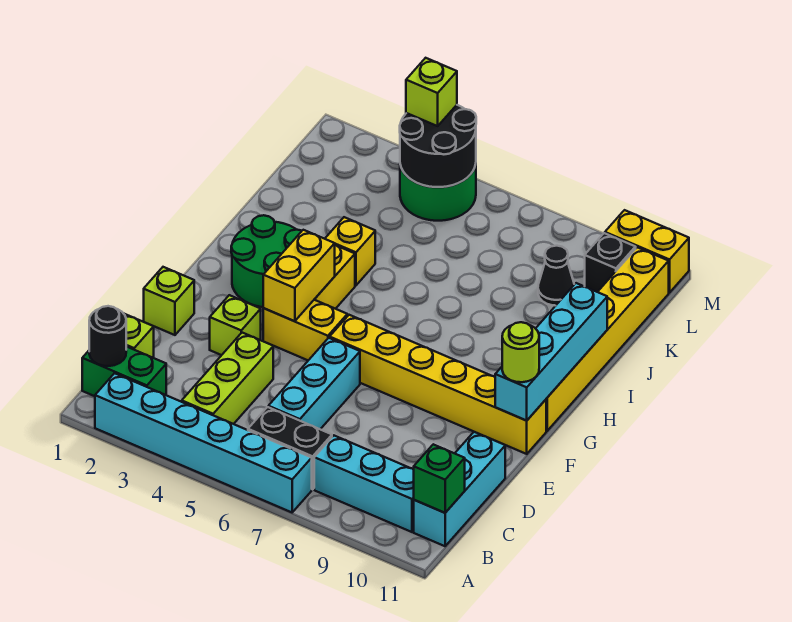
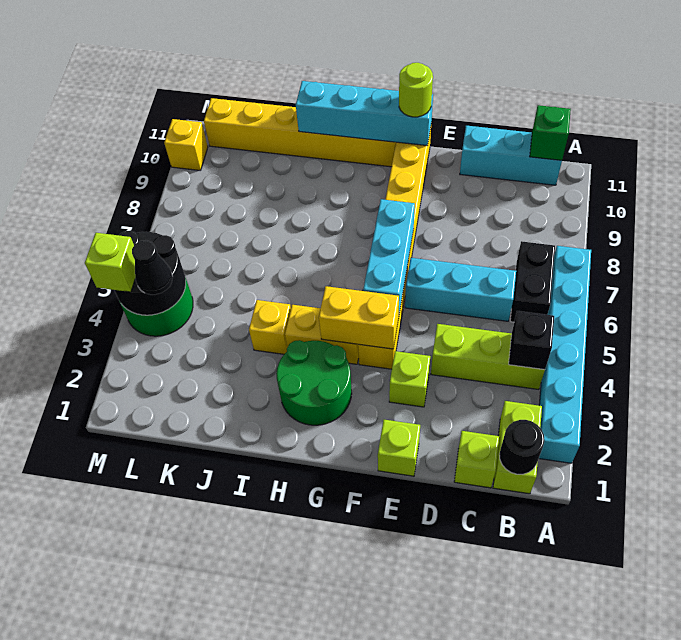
green 1x2 brick [82,346,166,396] -> lime 1x2 brick [493,401,542,494]
cyan 1x3 brick [314,436,414,532] -> cyan 1x3 brick moved to [363,199,415,313]
black 1x1 cone [538,246,574,306] -> black 1x1 cone moved to [132,240,173,295]
black 1x1 brick [585,233,636,292] -> black 1x1 brick moved to [509,311,554,370]
yellow 1x2 brick [605,210,689,293] -> yellow 1x1 brick [164,119,208,170]

